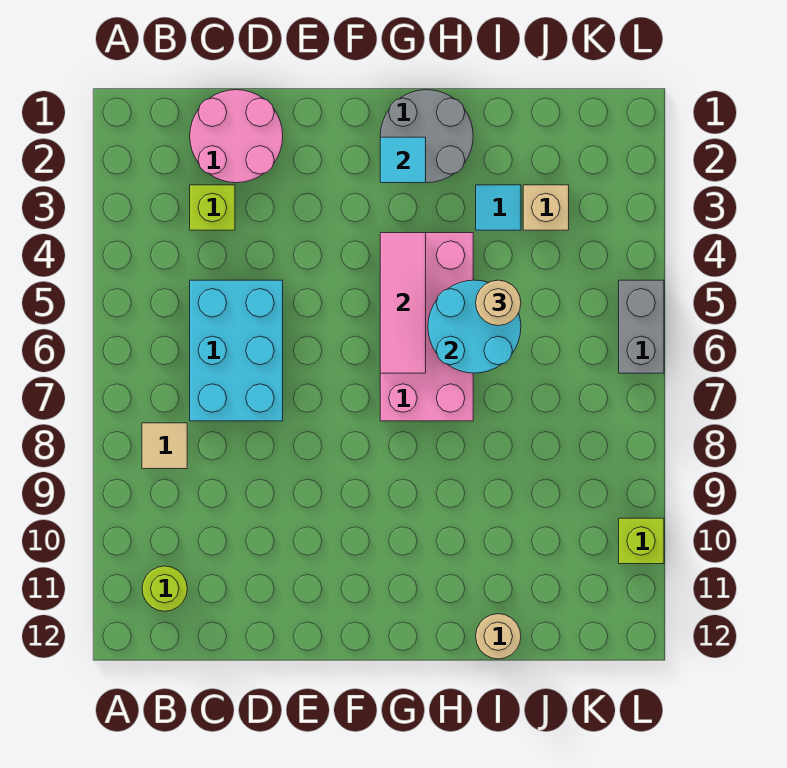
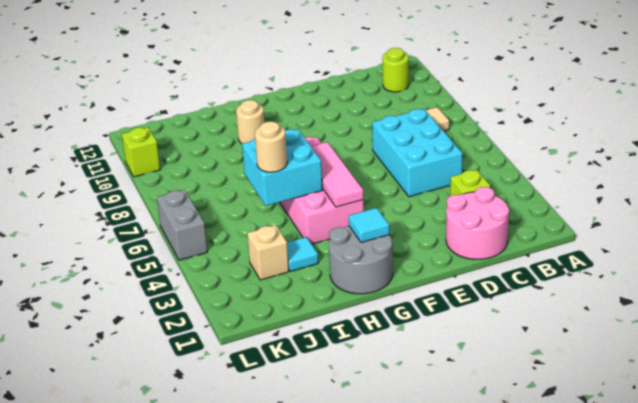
cyan 2x2 round brick [428,280,521,373] -> cyan 2x2 brick [242,129,322,206]
tan 1x1 round brick [476,614,521,659] -> tan 1x1 round brick moved to [236,100,264,144]

